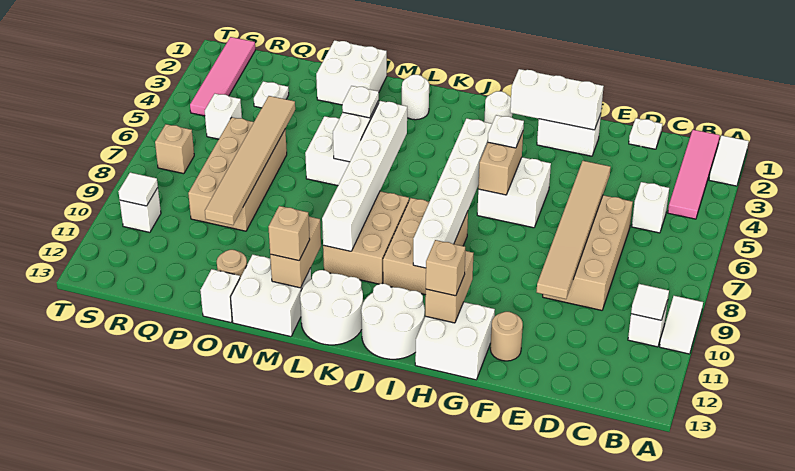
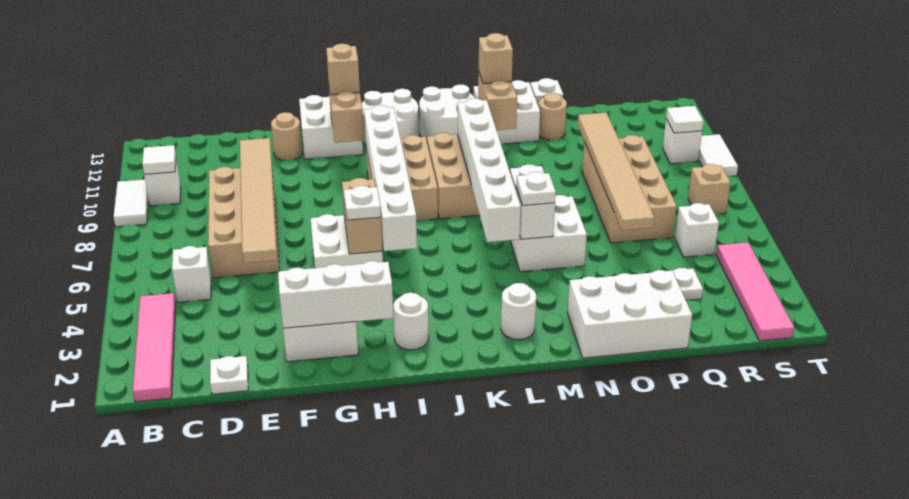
white 1x2 tile [709,135,749,186] -> white 1x2 tile moved to [698,134,738,176]
white 2x2 brick [316,40,387,105] -> white 2x3 brick [568,270,692,358]

